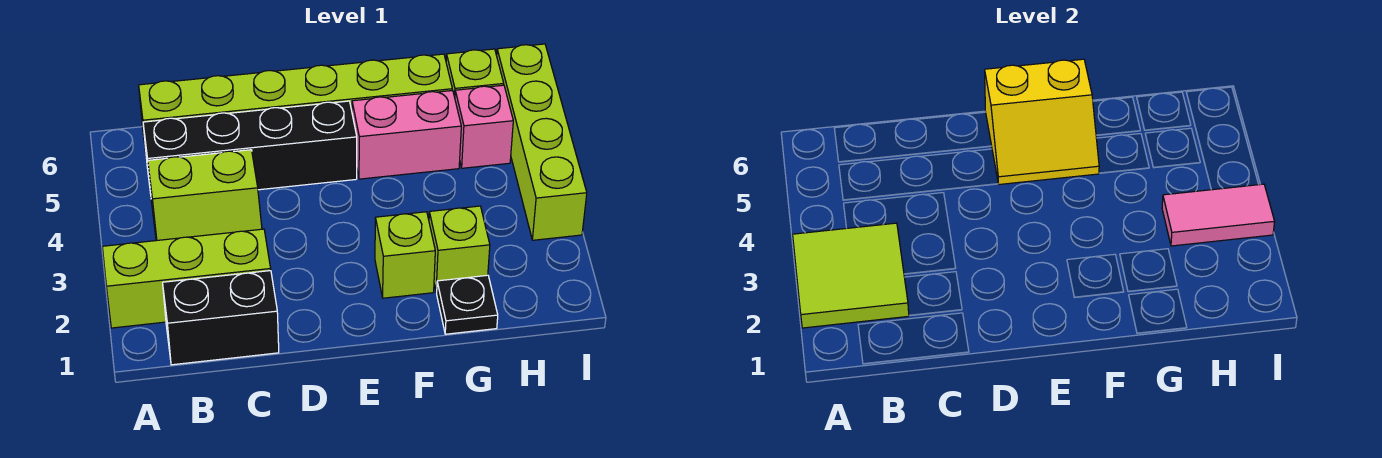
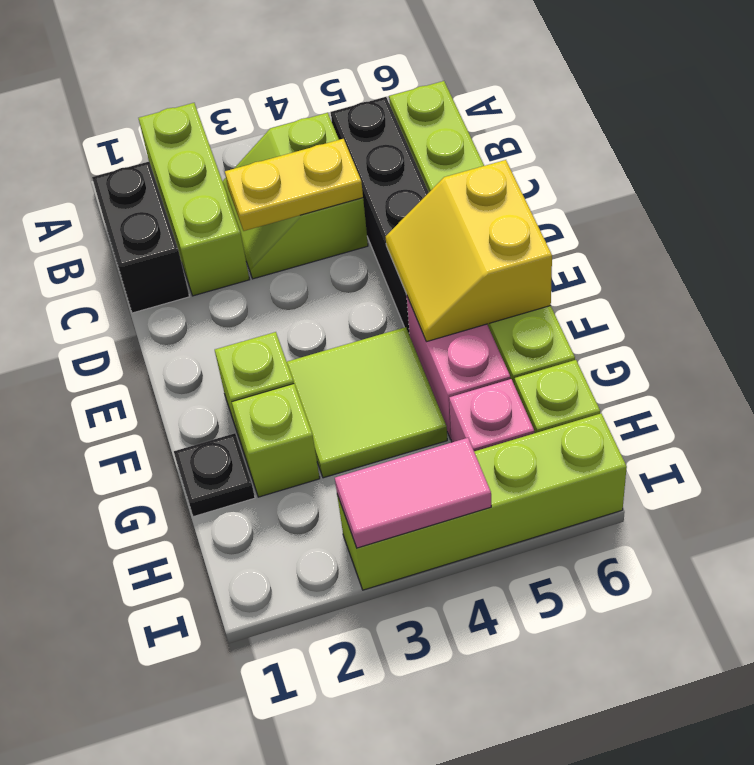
lime 2x2 tile [793,223,909,328] -> lime 2x2 tile moved to [287,327,447,478]
none -> yellow 1x2 plate [225,139,363,231]
pink 1x2 tile [1162,184,1275,246] -> pink 1x2 tile turned to [335,438,491,548]

